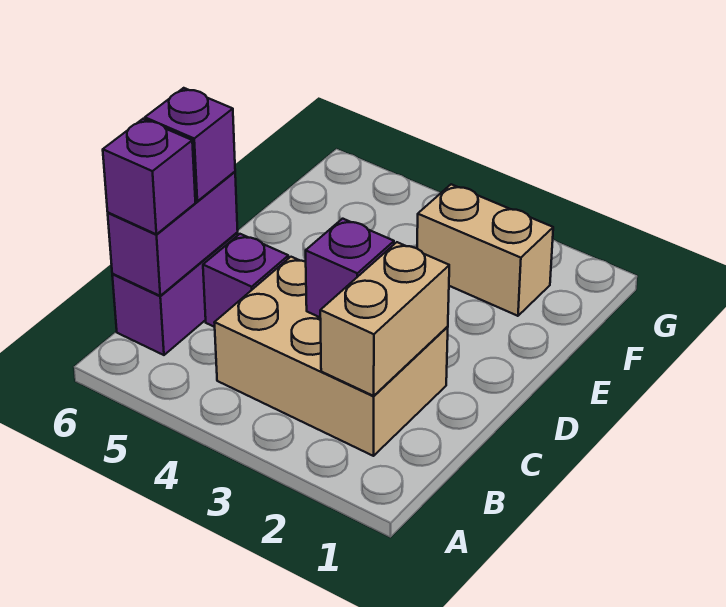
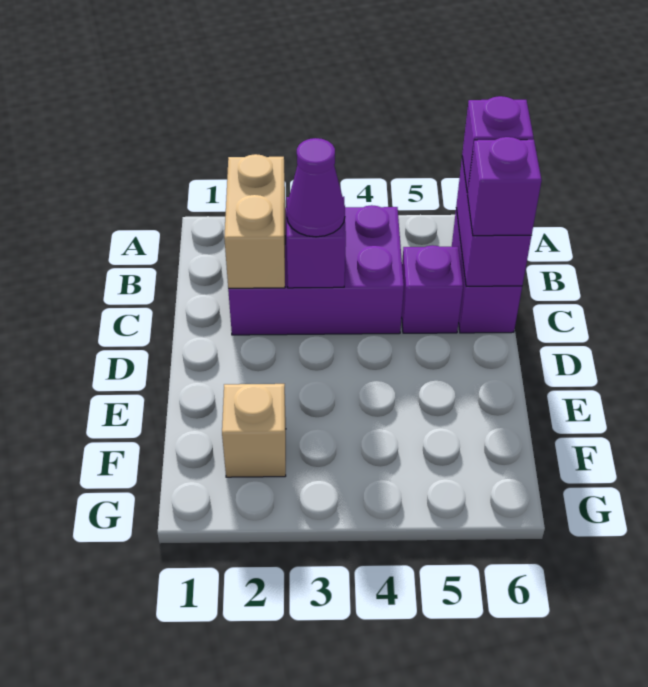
tan 2x3 brick [214,257,448,456] -> purple 2x3 brick [228,205,404,335]
none -> purple 1x1 cone [286,138,345,237]
tan 1x2 brick [417,184,553,316] -> tan 1x1 brick [222,384,286,477]

